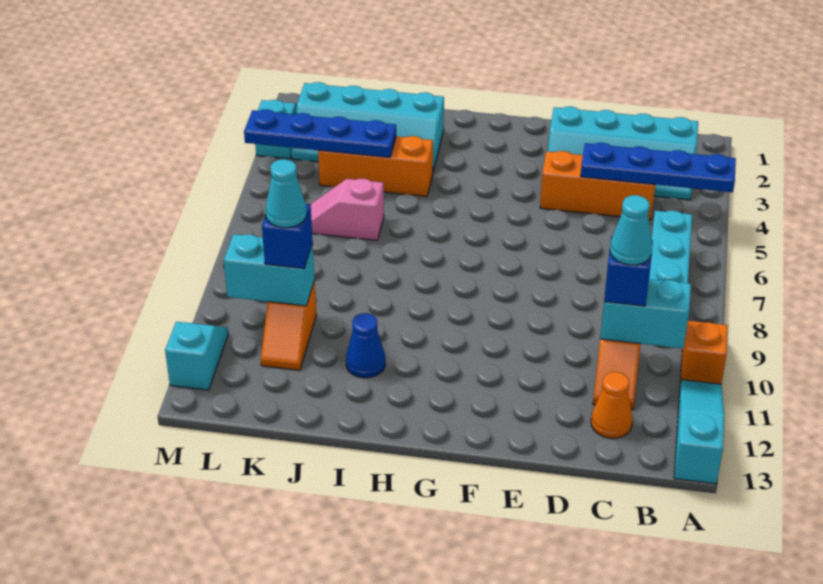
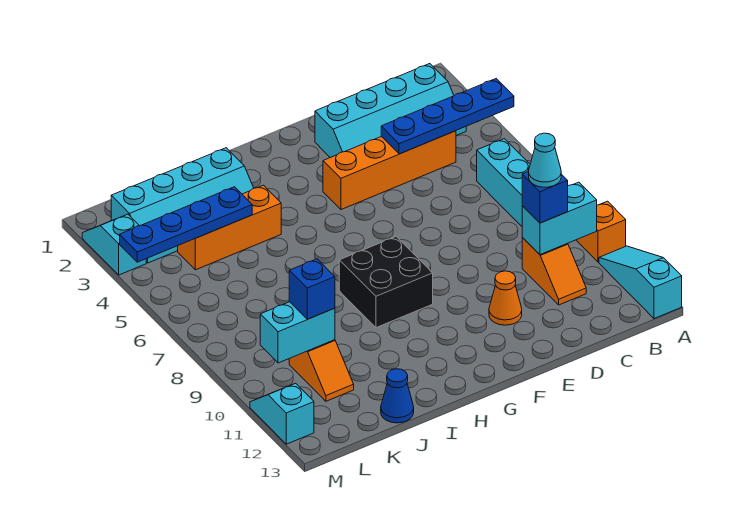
orange 1x3 brick [540,151,655,220] -> orange 1x4 brick [323,131,456,210]
orange 1x1 cone [591,372,633,438] -> orange 1x1 cone moved to [489,271,522,325]
none -> black 2x2 brick [339,237,433,328]
blue 1x1 cone [346,313,385,378] -> blue 1x1 cone moved to [381,369,414,423]
pink 1x2 slope [311,179,384,240] -> none
cyan 1x1 cone [266,159,307,228] -> none

